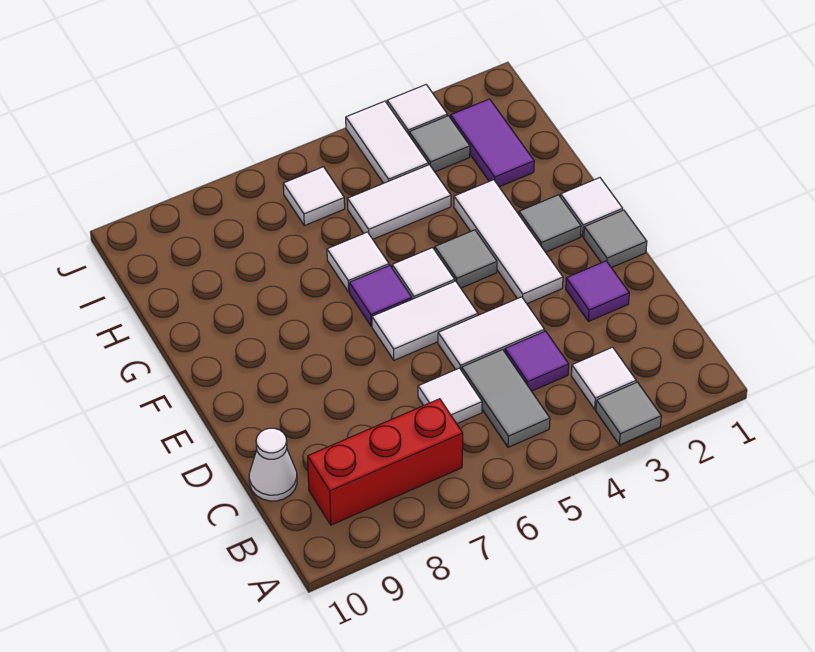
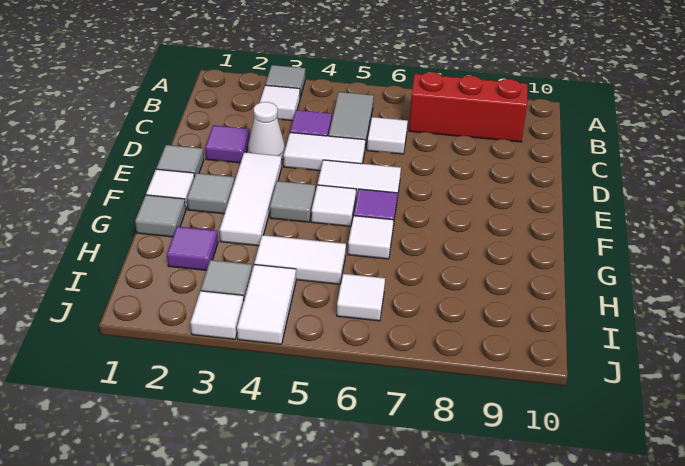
white 1x1 cone [249,428,297,501] -> white 1x1 cone moved to [248,102,285,160]
none -> grey 1x1 tile [135,195,186,237]
purple 1x2 tile [451,99,534,187] -> purple 1x1 tile [167,226,218,270]

